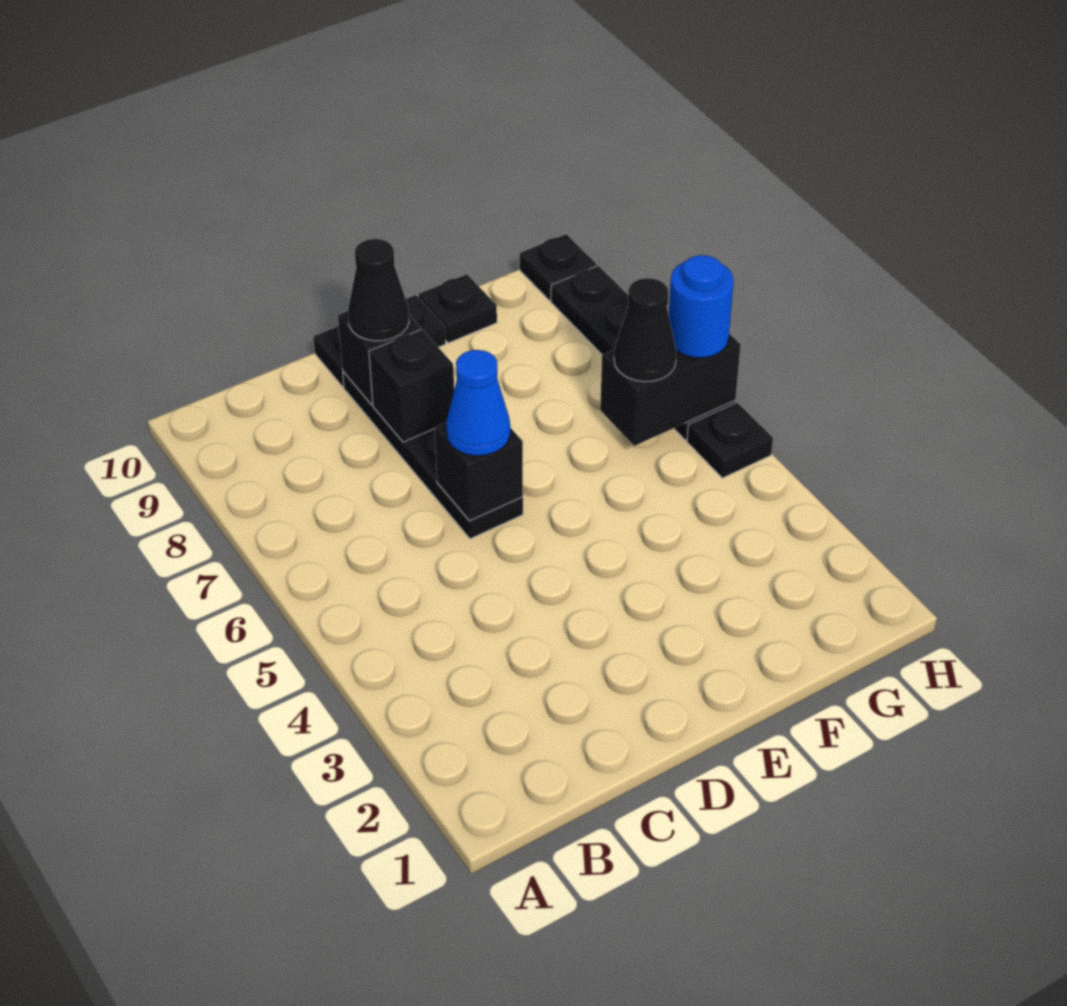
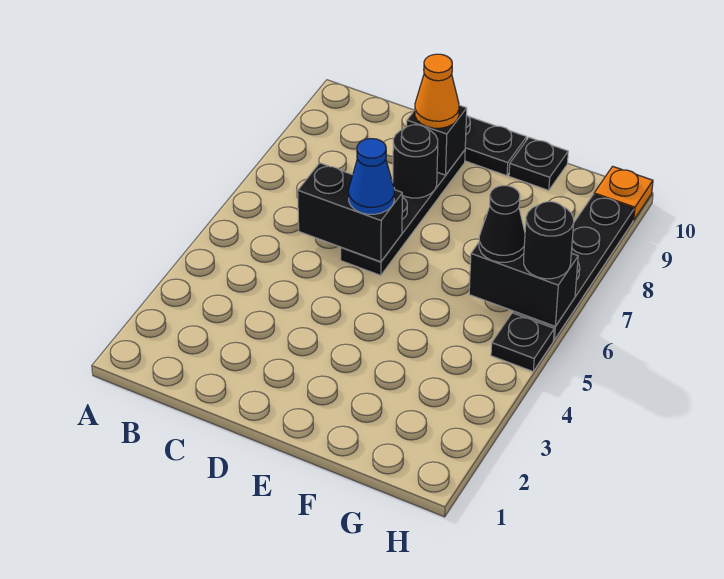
black 1x1 brick [435,422,523,521] -> black 1x2 brick [298,163,402,262]
black 1x1 brick [369,329,454,442] -> black 1x1 round brick [393,125,438,198]
black 1x1 cone [348,239,409,341] -> orange 1x1 cone [415,54,459,128]
blue 1x1 round brick [669,255,734,358] -> black 1x1 round brick [524,202,574,279]
black 1x1 plate [520,234,597,301] -> orange 1x1 plate [594,166,653,220]

